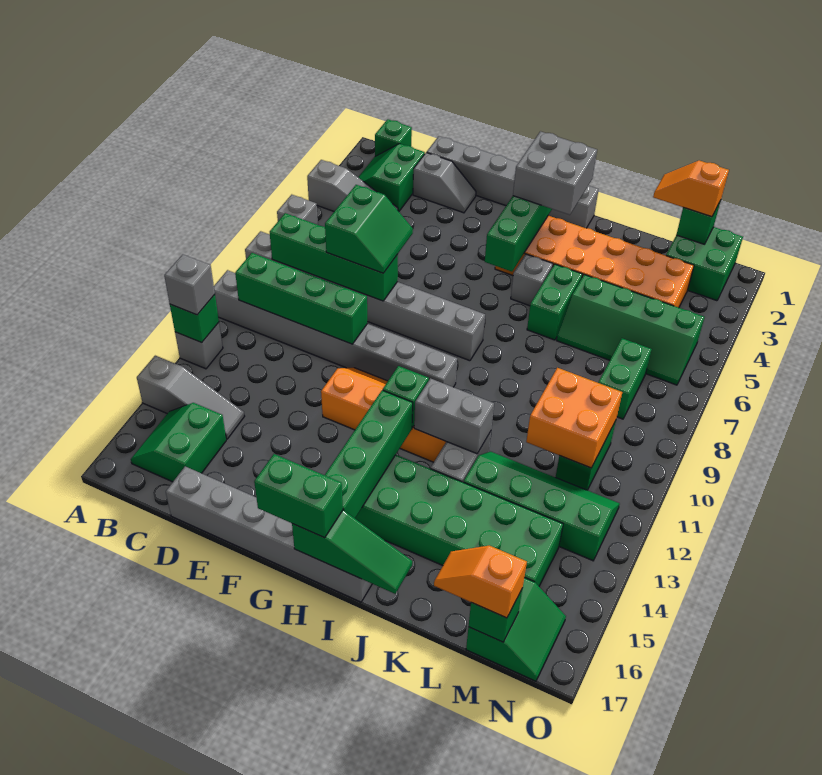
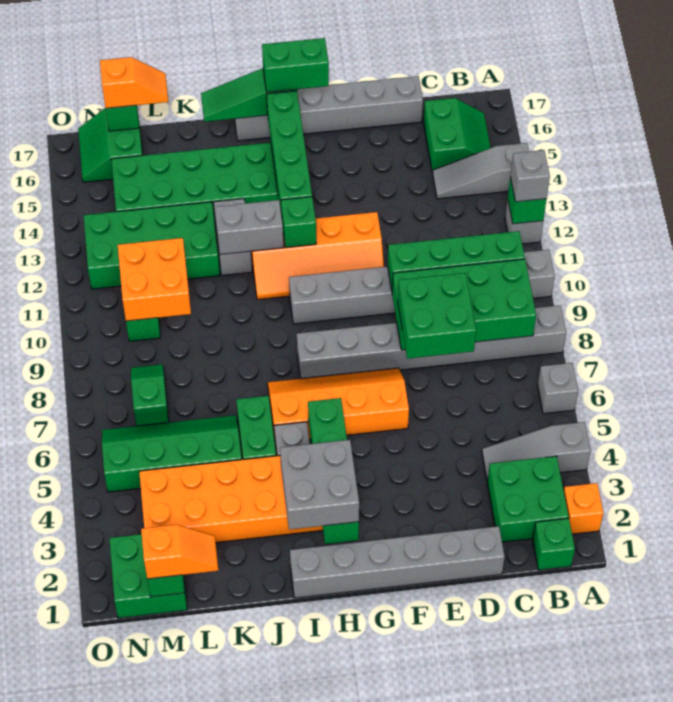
none -> orange 1x1 brick [564,483,603,534]
green 2x2 slope [358,144,425,211] -> green 2x2 brick [487,456,569,542]
green 1x4 brick [270,213,398,301] -> green 2x4 brick [392,259,536,350]
grey 1x2 slope [413,153,476,213] -> none
green 2x2 slope [325,185,413,273] -> green 2x2 brick [398,273,476,359]
none -> orange 2x4 slope [268,368,409,439]
green 2x4 slope [463,452,620,561] -> green 2x4 brick [84,202,220,289]
green 1x2 brick [598,338,652,419] -> green 1x2 slope [131,364,169,426]

